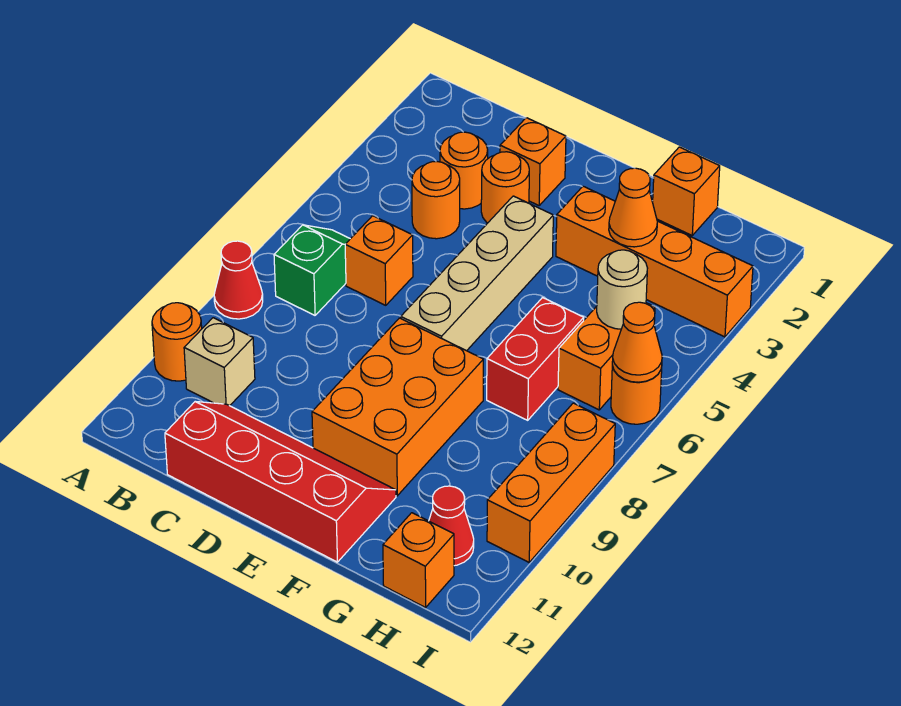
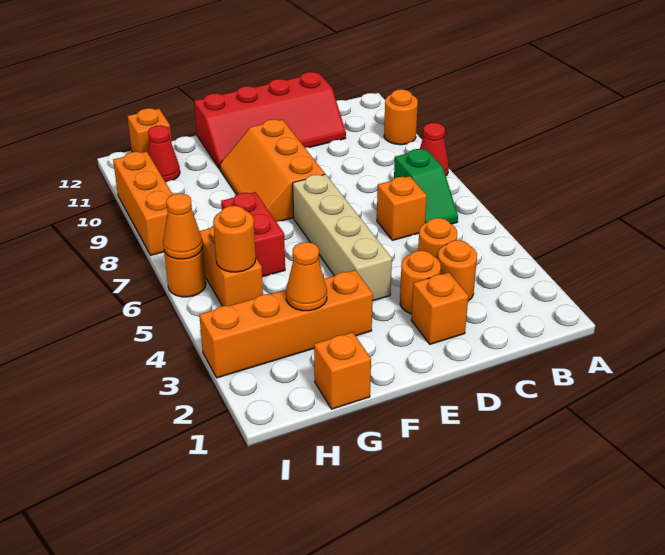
tan 1x1 brick [184,318,255,406] -> none
orange 2x3 brick [312,318,483,496] -> orange 2x3 slope [220,119,325,222]
tan 1x1 round brick [597,250,647,329] -> orange 1x1 round brick [213,206,256,272]

